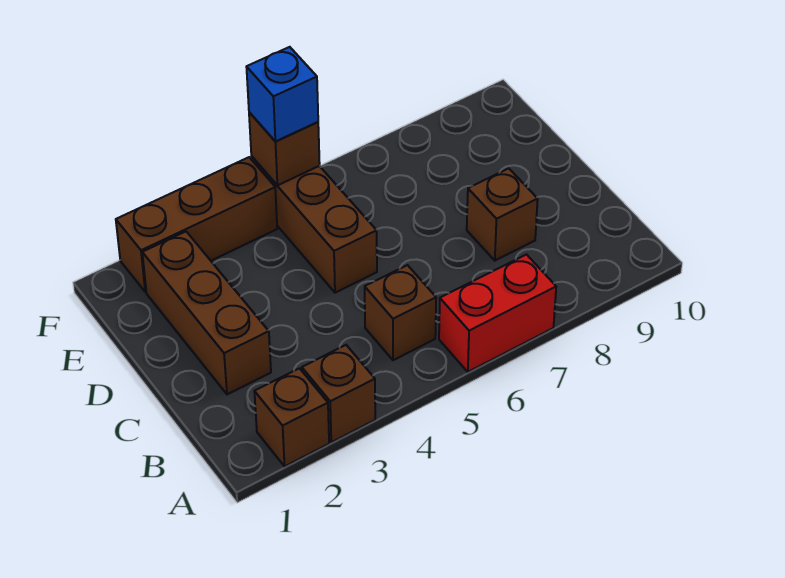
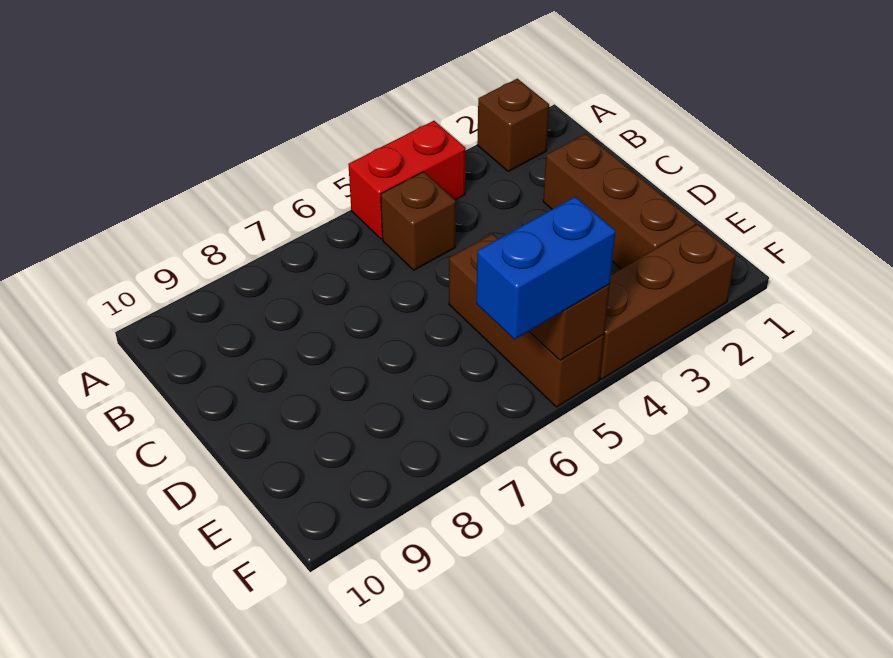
brown 1x1 brick [302,345,375,442] -> none
red 1x2 brick [439,255,556,372] -> red 1x2 brick moved to [348,121,466,239]
brown 1x1 brick [467,168,538,260] -> none
blue 1x1 brick [246,47,318,141] -> blue 1x2 brick [476,197,616,340]

